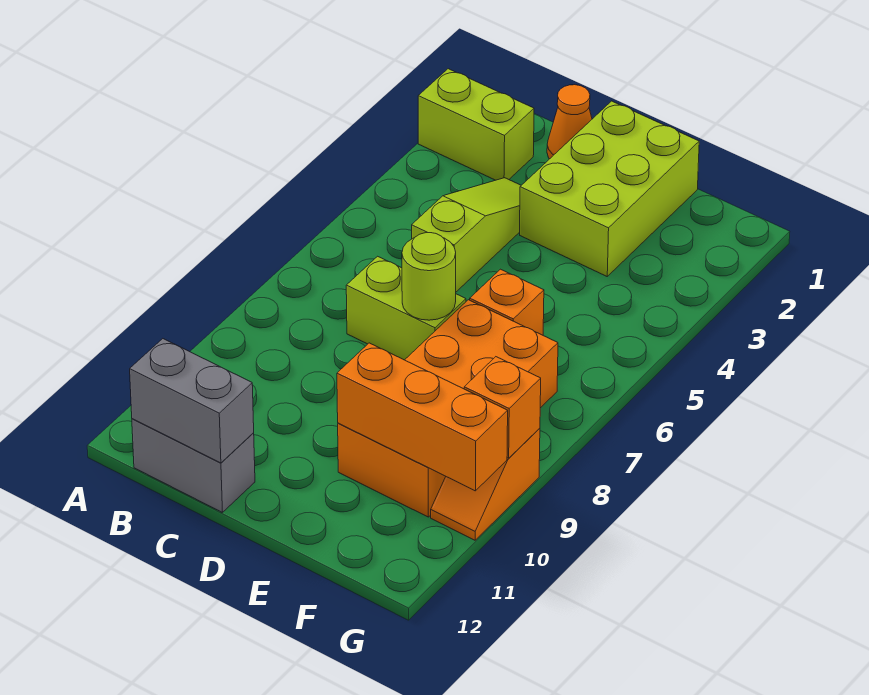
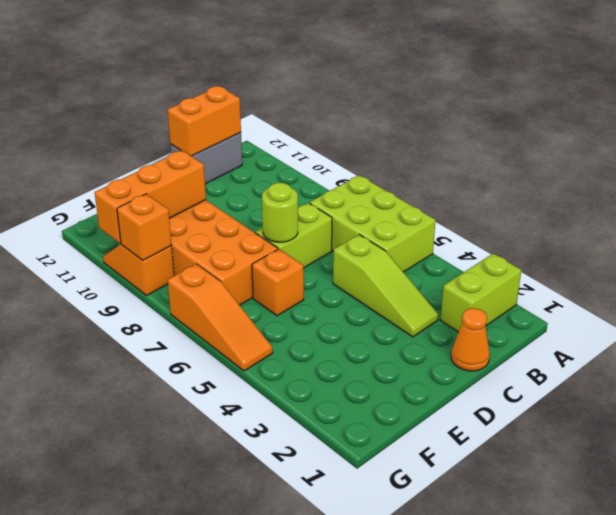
grey 1x2 brick [130,339,254,463] -> orange 1x2 brick [168,86,241,156]
lime 2x3 brick [520,101,699,276] -> lime 2x3 brick moved to [310,175,436,272]
none -> orange 1x3 slope [168,264,273,371]

